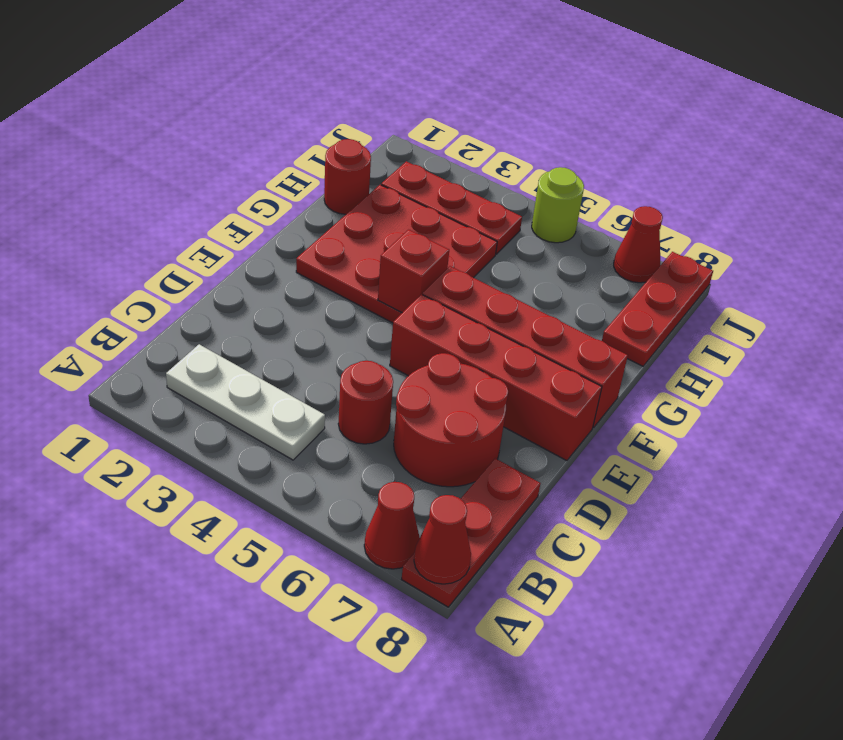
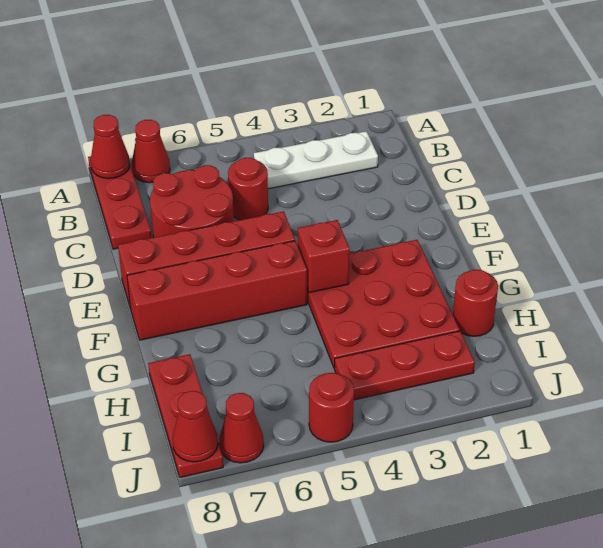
lime 1x1 round brick [532,167,584,243] -> red 1x1 round brick [309,373,354,442]
none -> red 1x1 cone [172,391,218,462]

